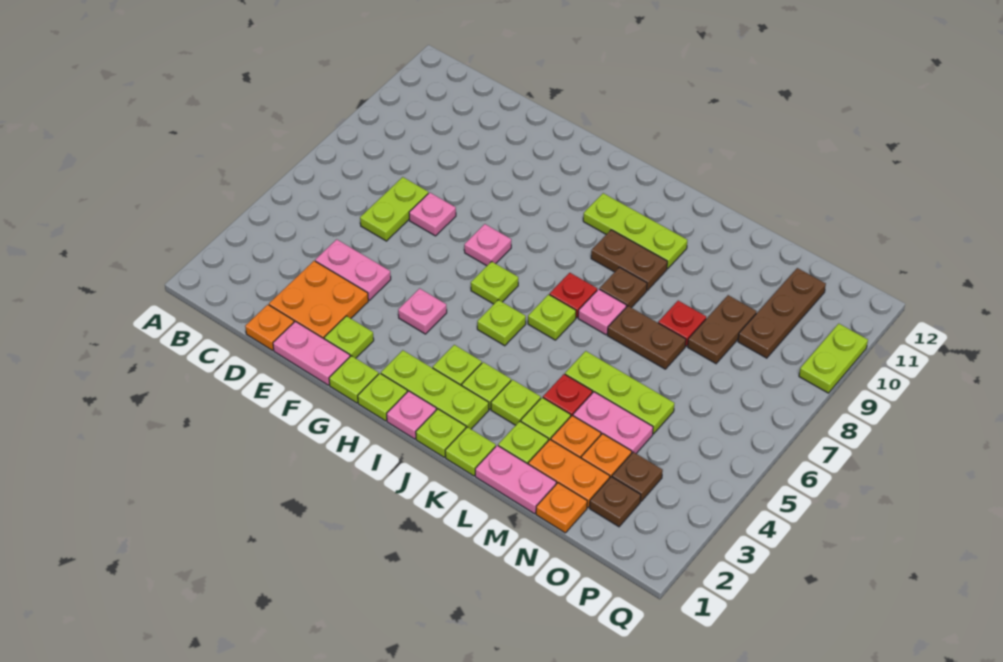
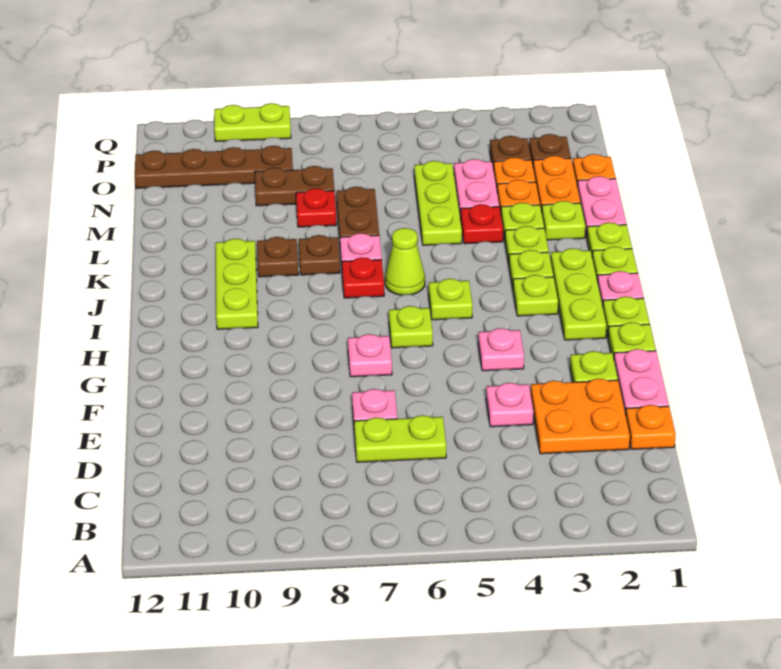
pink 1x2 plate [315,239,391,300] -> pink 1x1 plate [486,383,533,427]
lime 1x1 plate [528,295,576,340] -> lime 1x1 cone [385,228,425,295]
brown 1x2 plate [591,230,667,290] -> brown 1x1 plate [257,237,298,277]
brown 1x3 plate [738,268,826,358] -> brown 1x4 plate [135,146,293,188]

